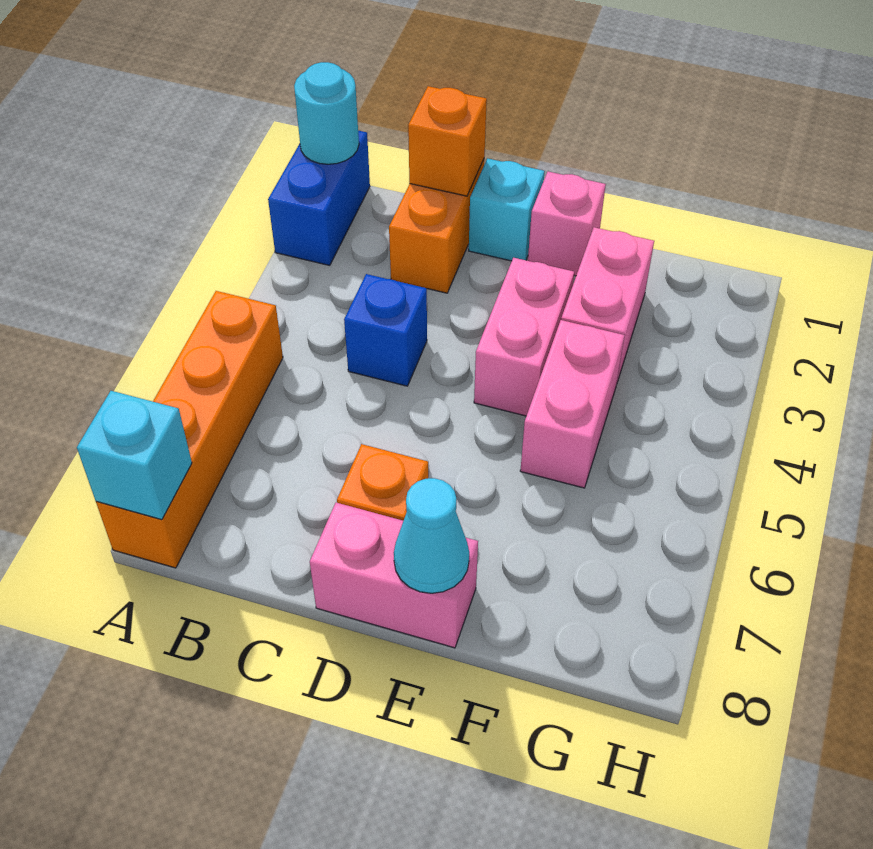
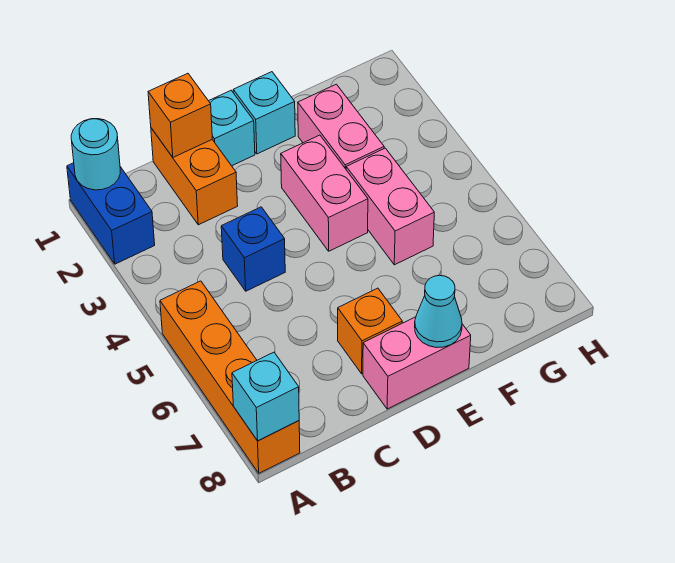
pink 1x1 brick [528,172,606,276] -> cyan 1x1 brick [233,72,295,154]

